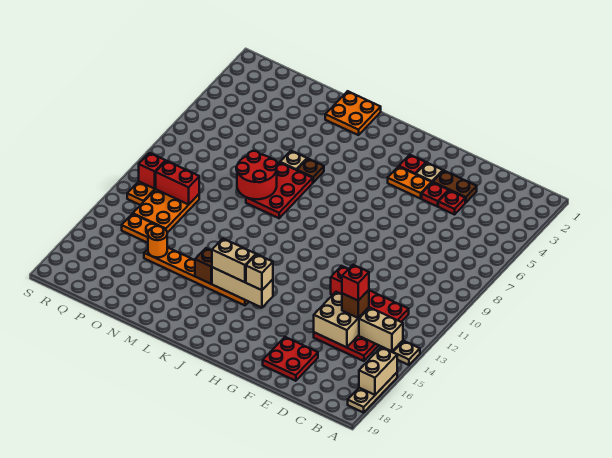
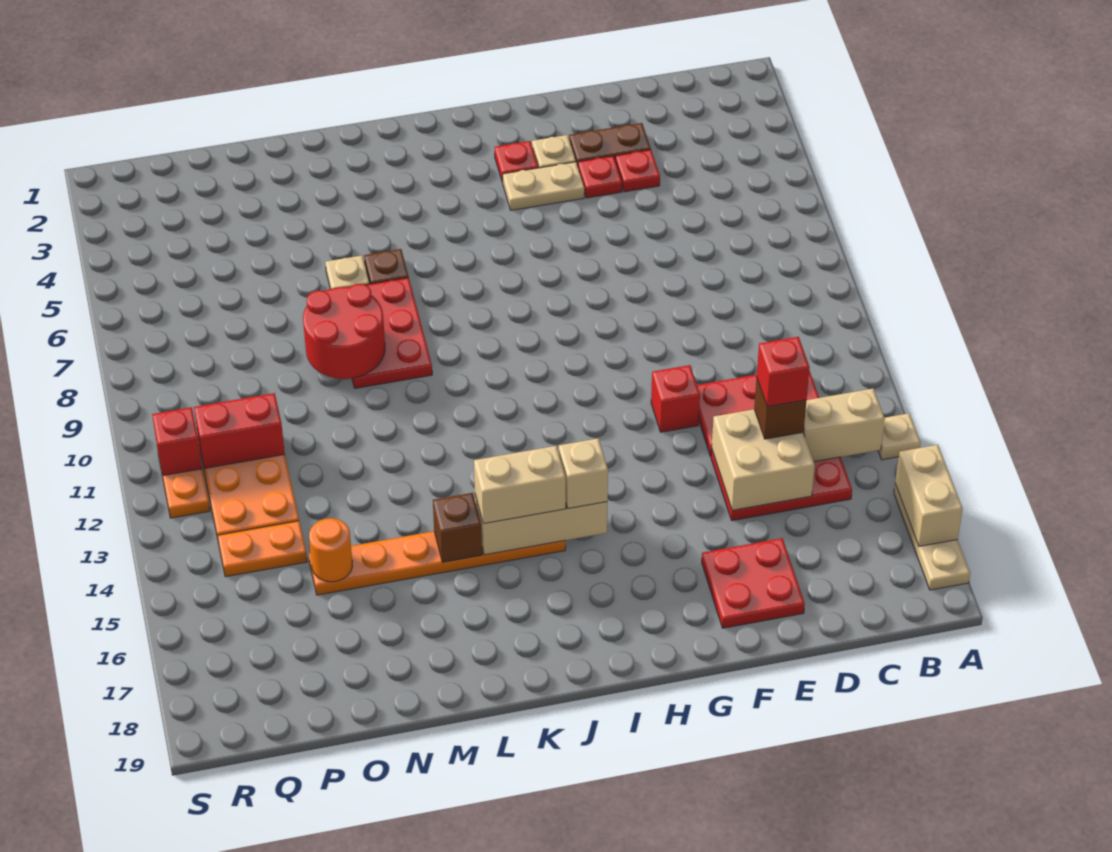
orange 1x2 plate [388,167,431,199] -> tan 1x2 plate [503,162,585,210]
orange 2x2 plate [325,91,381,135] -> none

